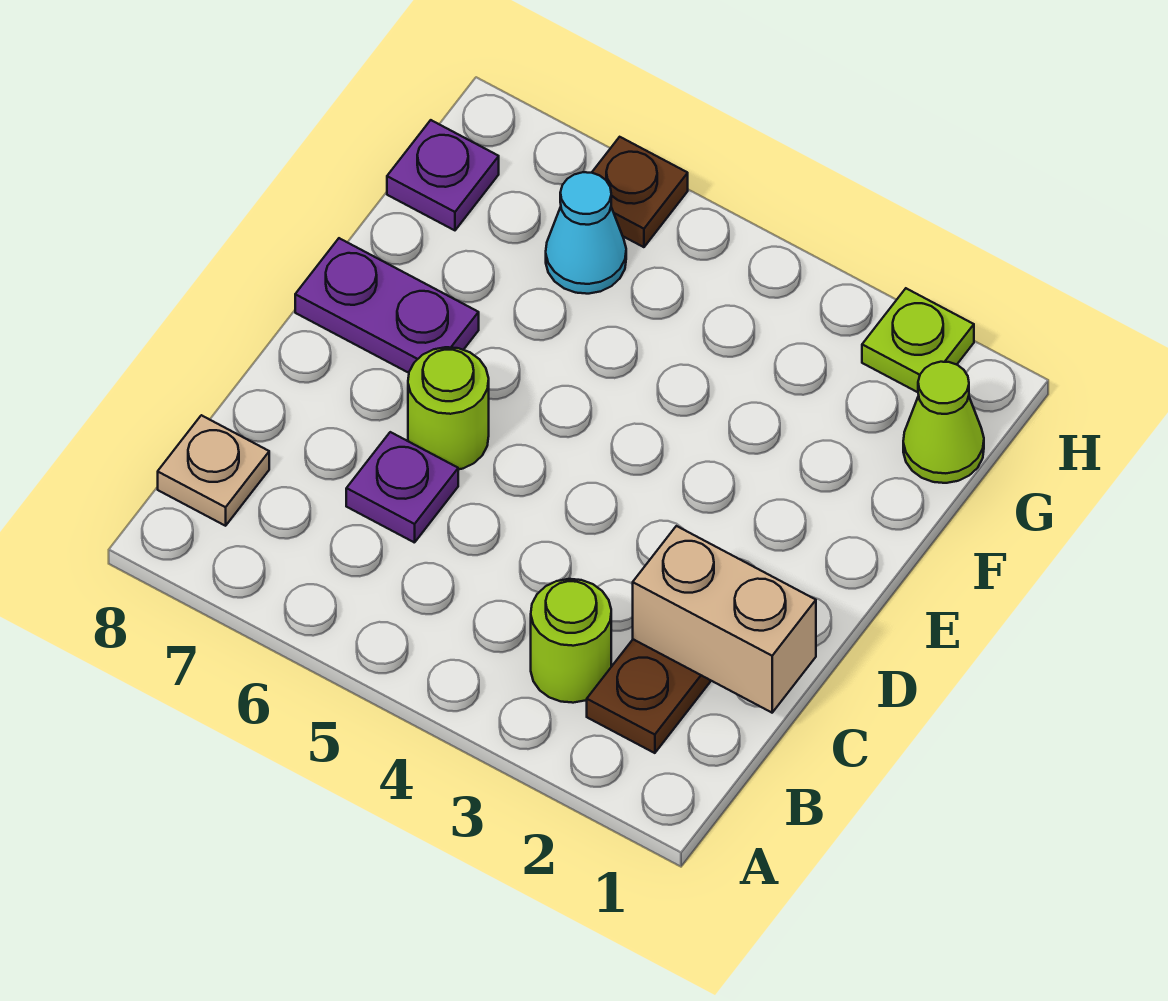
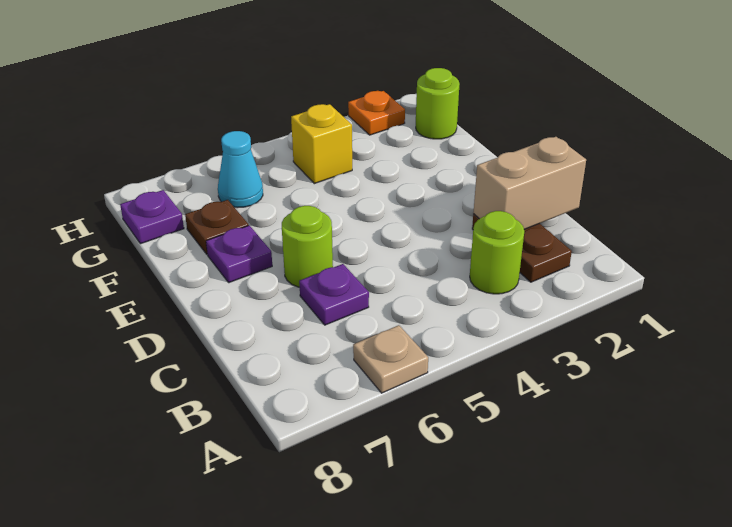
tan 1x1 plate [158,415,269,526] -> tan 1x1 plate moved to [353,325,428,393]
purple 1x2 plate [295,238,479,373] -> purple 1x1 plate [206,225,272,283]
lime 1x1 cone [903,362,984,483] -> lime 1x1 round brick [416,68,459,139]
none -> yellow 1x1 brick [291,104,352,184]
lime 1x1 plate [862,288,974,392] -> orange 1x1 plate [348,91,405,135]
brown 1x1 plate [592,137,688,247] -> brown 1x1 plate moved to [185,200,249,254]

